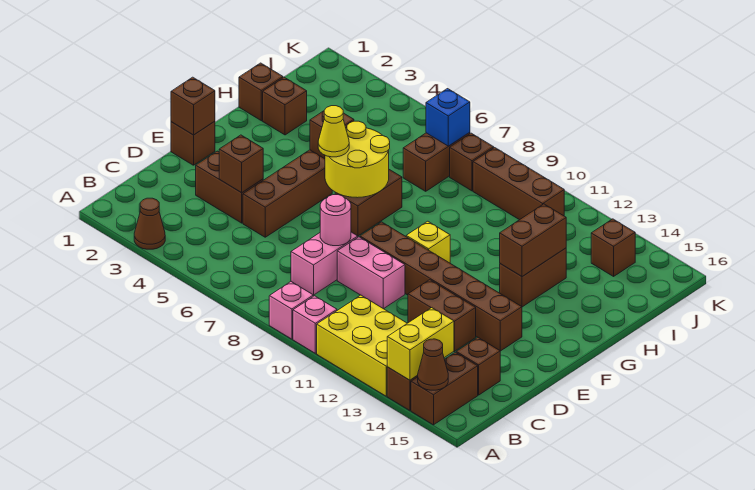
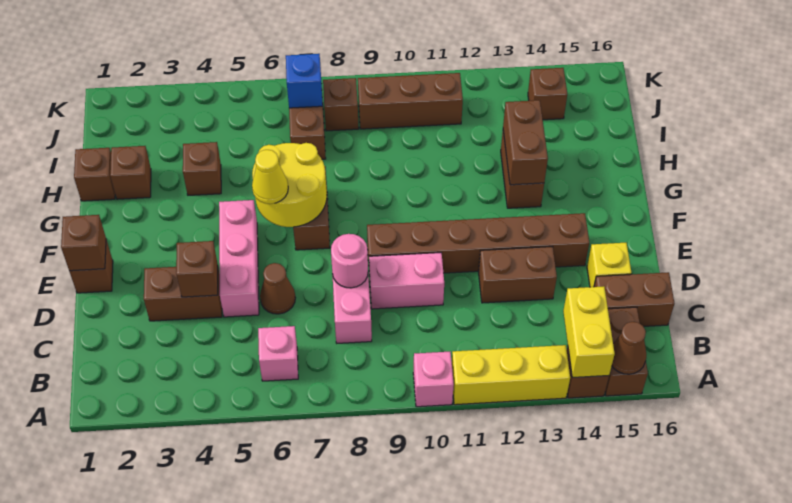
brown 1x1 cone [134,198,165,249] -> brown 1x1 cone moved to [260,263,295,314]
pink 1x1 brick [269,282,313,339] -> pink 1x1 brick moved to [258,326,298,381]
yellow 2x3 brick [317,295,407,396] -> yellow 1x3 brick [452,345,570,405]
brown 1x1 brick [456,337,500,395] -> brown 1x2 brick [594,272,675,326]
brown 1x3 brick [243,150,332,237] -> pink 1x3 brick [219,200,259,317]
yellow 1x1 brick [406,221,450,263] -> yellow 1x1 brick moved to [587,243,631,287]

